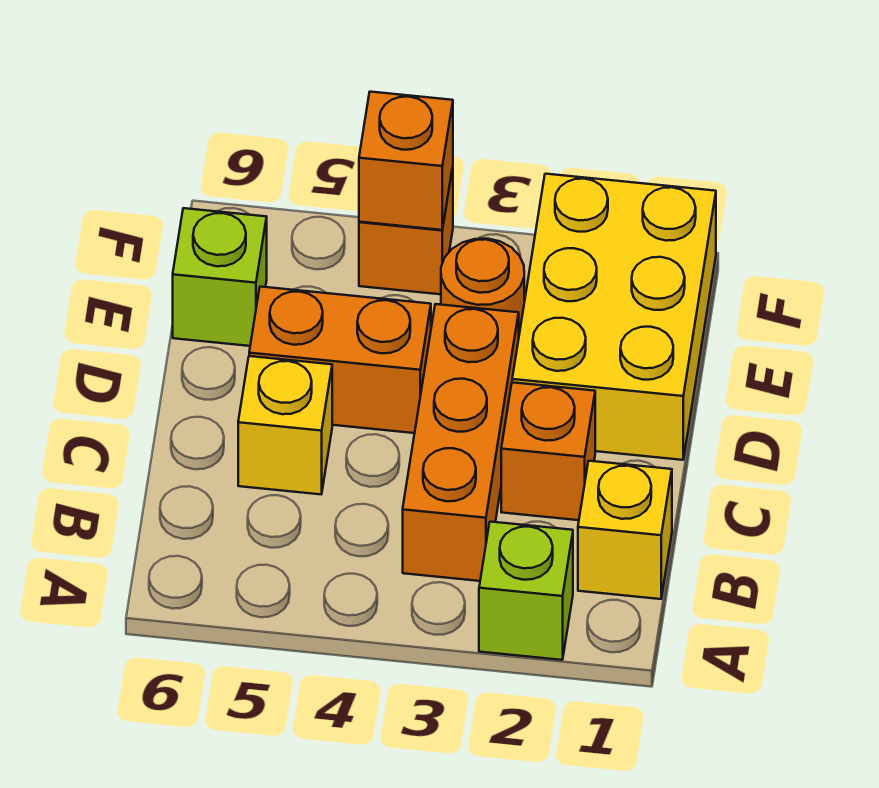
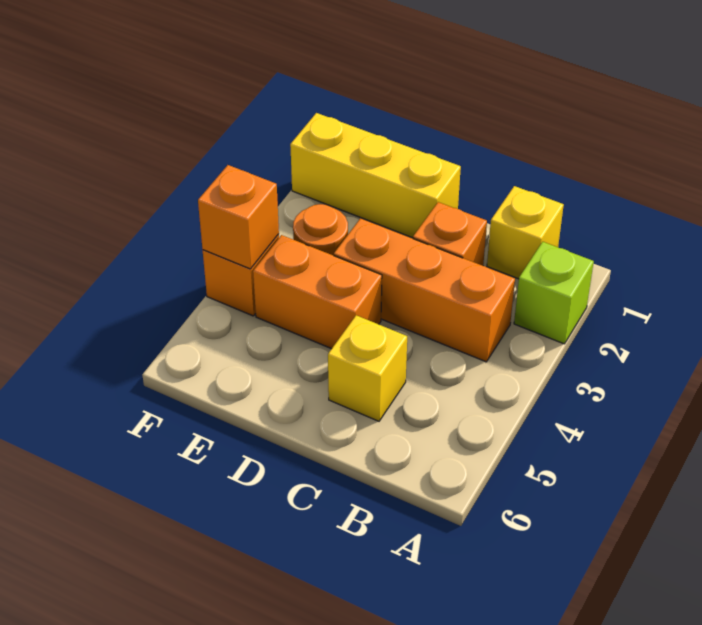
yellow 2x3 brick [512,174,716,460] -> yellow 1x3 brick [290,113,461,238]
orange 1x2 brick [249,287,431,433] -> orange 1x2 brick turned to [253,235,382,349]
lime 1x1 brick [173,208,267,346] -> none

